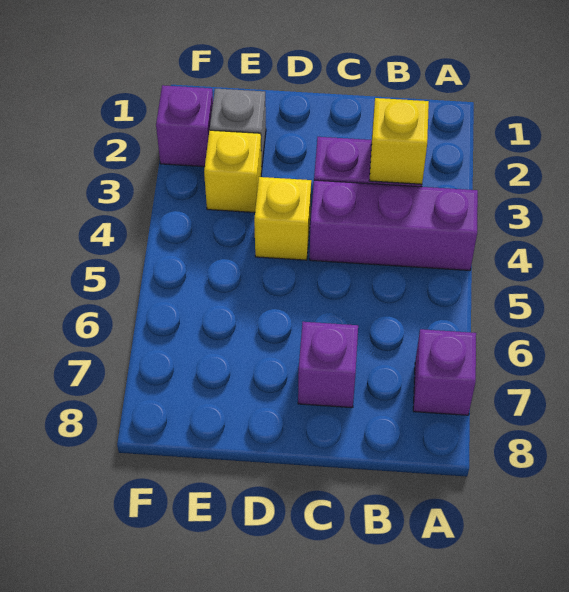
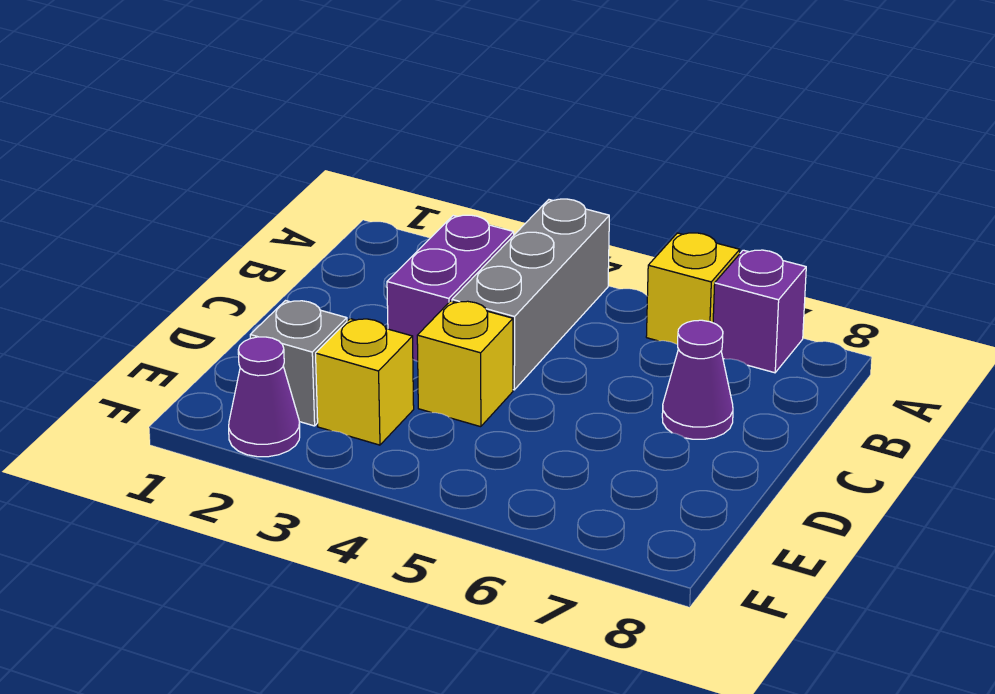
purple 1x3 brick [310,180,478,270] -> grey 1x3 brick [452,199,609,390]
yellow 1x1 brick [369,98,429,184] -> yellow 1x1 brick moved to [646,233,740,345]
purple 1x1 brick [298,322,358,408] -> purple 1x1 cone [662,320,733,439]
purple 1x1 brick [156,85,213,167] -> purple 1x1 cone [229,337,300,457]

